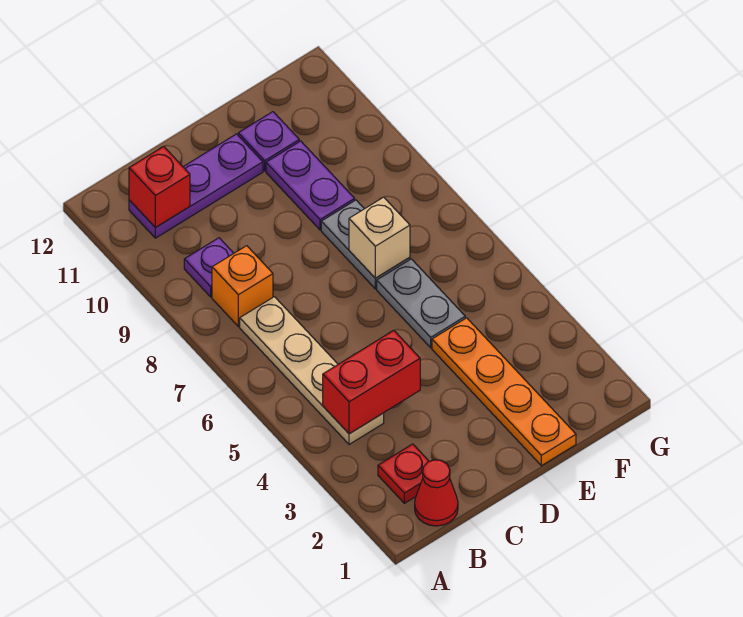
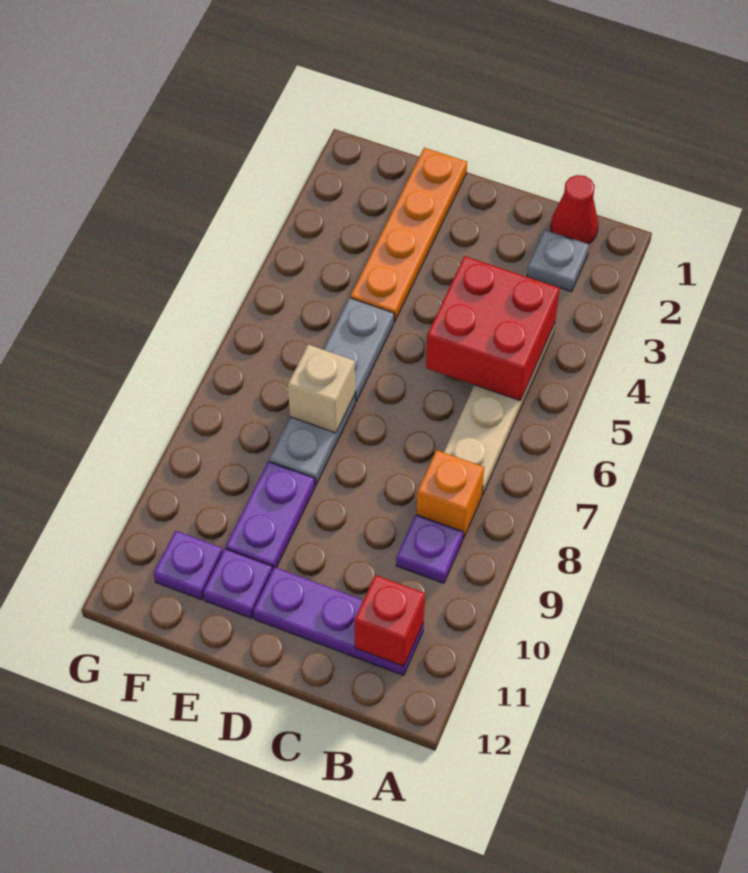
red 1x1 plate [378,444,429,503] -> grey 1x1 plate [527,230,589,292]
red 1x2 brick [323,330,420,434] -> red 2x2 brick [426,256,560,401]
none -> purple 1x1 plate [154,531,223,600]

